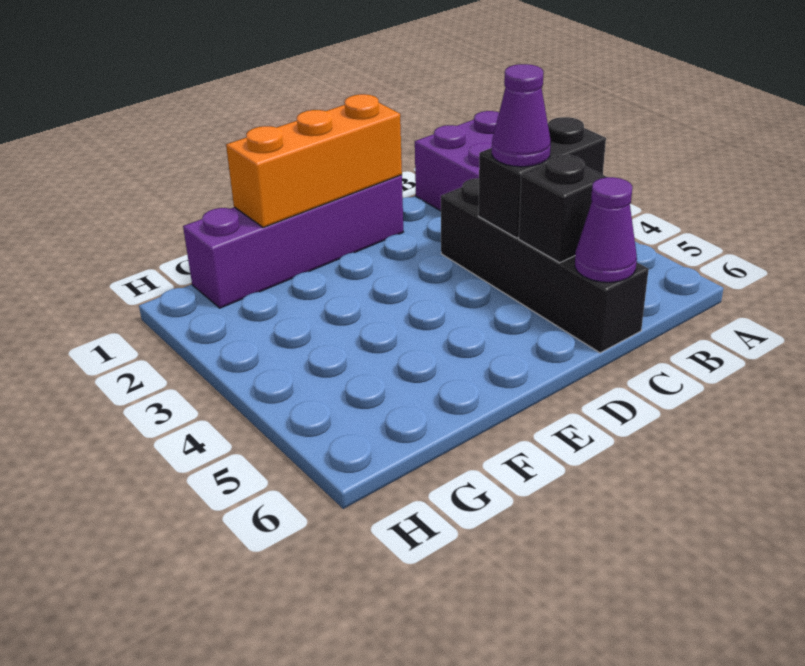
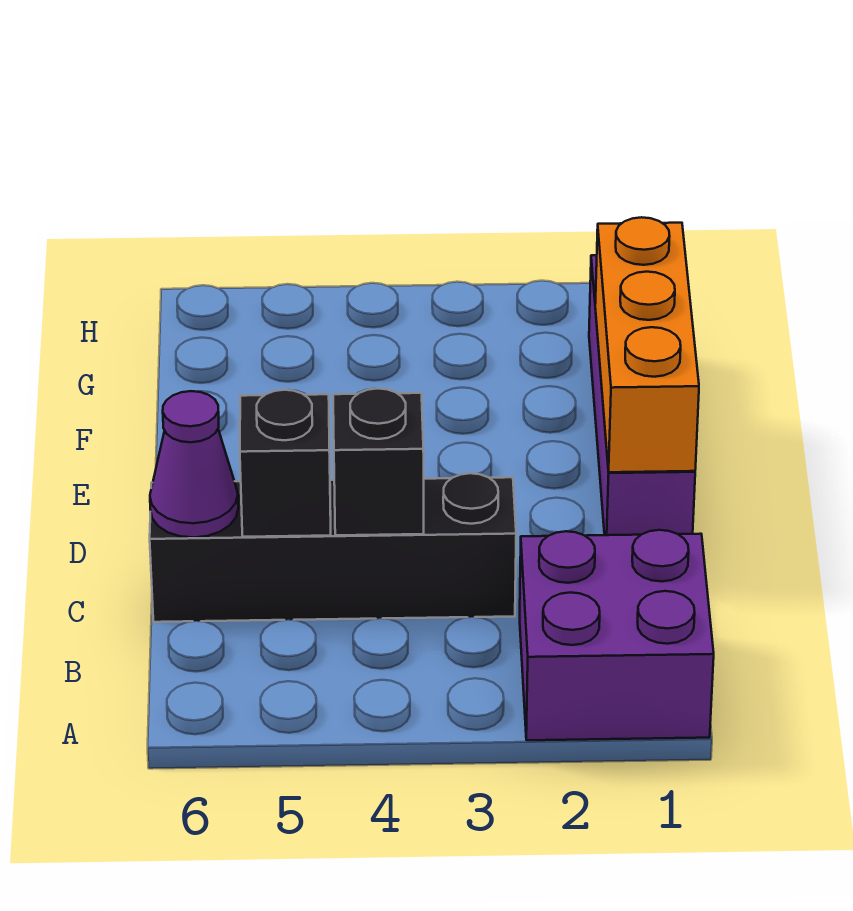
black 1x2 brick [478,117,606,238] -> black 1x1 brick [333,388,424,535]
purple 1x1 cone [492,64,551,167] -> none

